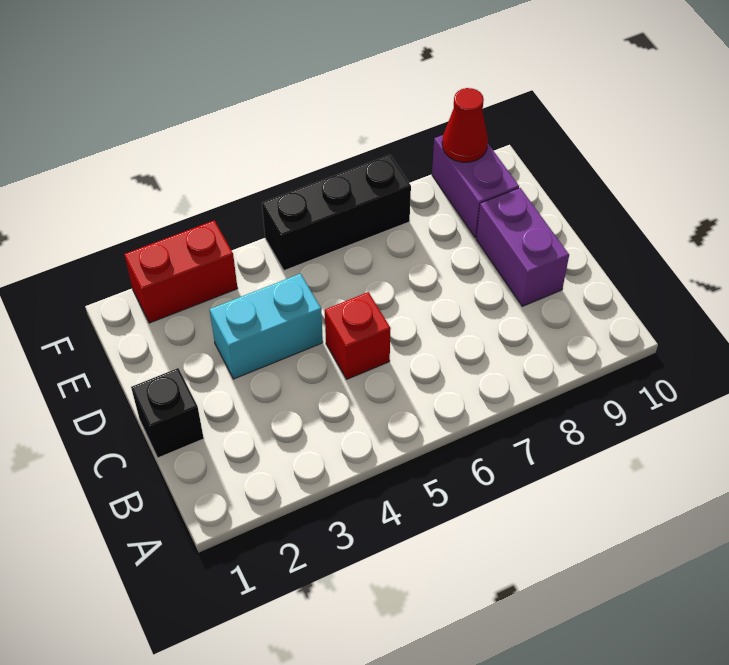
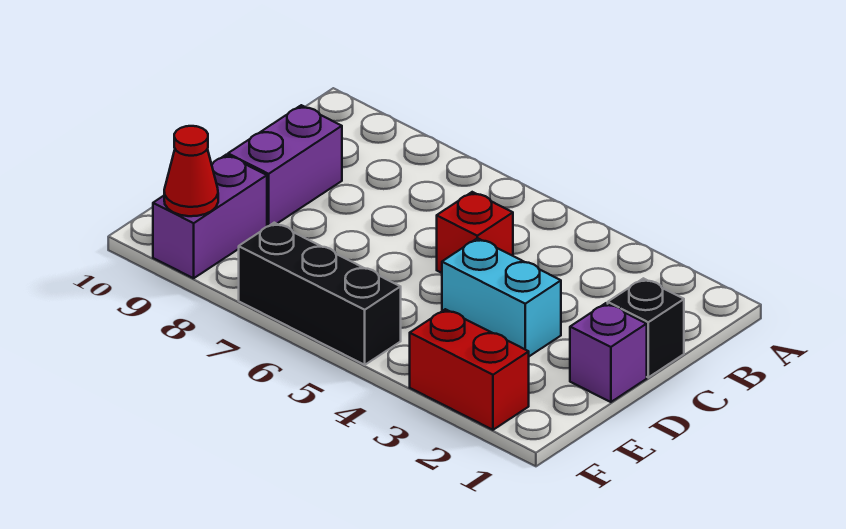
none -> purple 1x1 brick [570,303,647,402]

